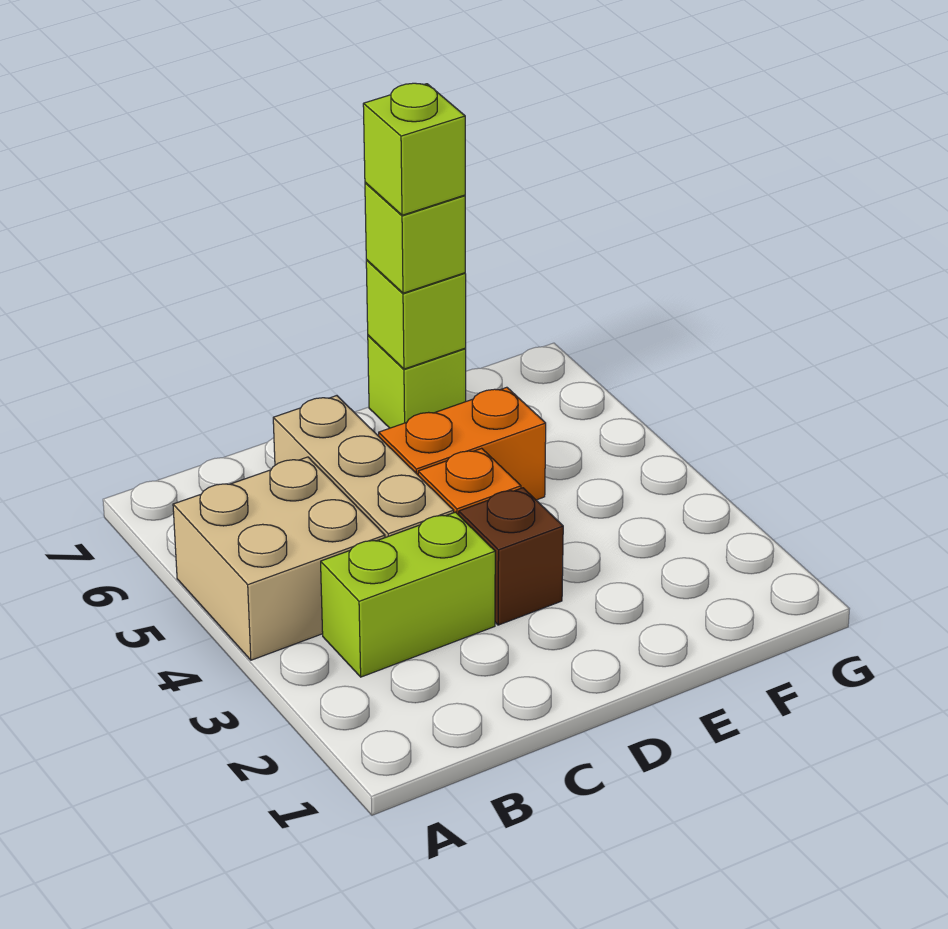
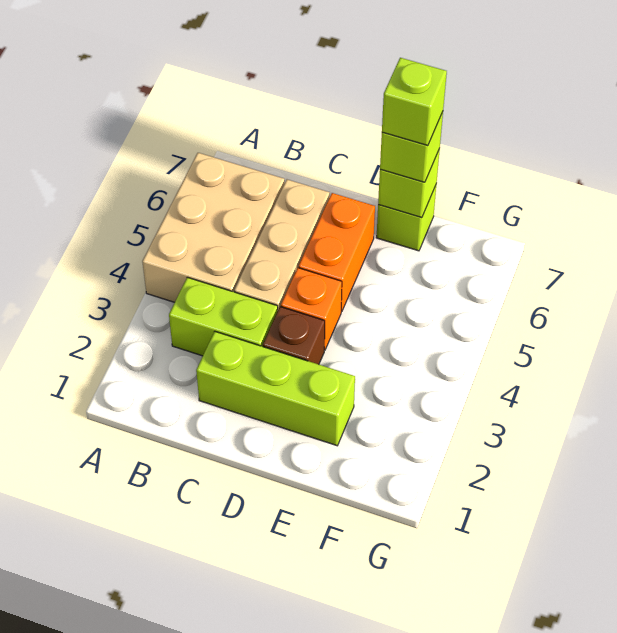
tan 2x2 brick [173,457,385,660] -> tan 2x3 brick [142,153,285,302]
none -> lime 1x3 brick [196,332,355,446]
orange 1x2 brick [379,387,546,500] -> orange 1x2 brick turned to [299,193,375,312]

